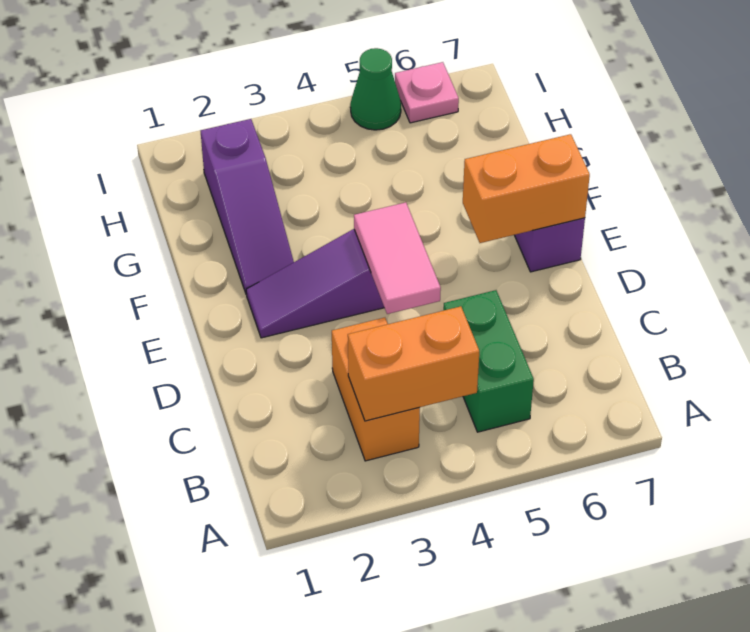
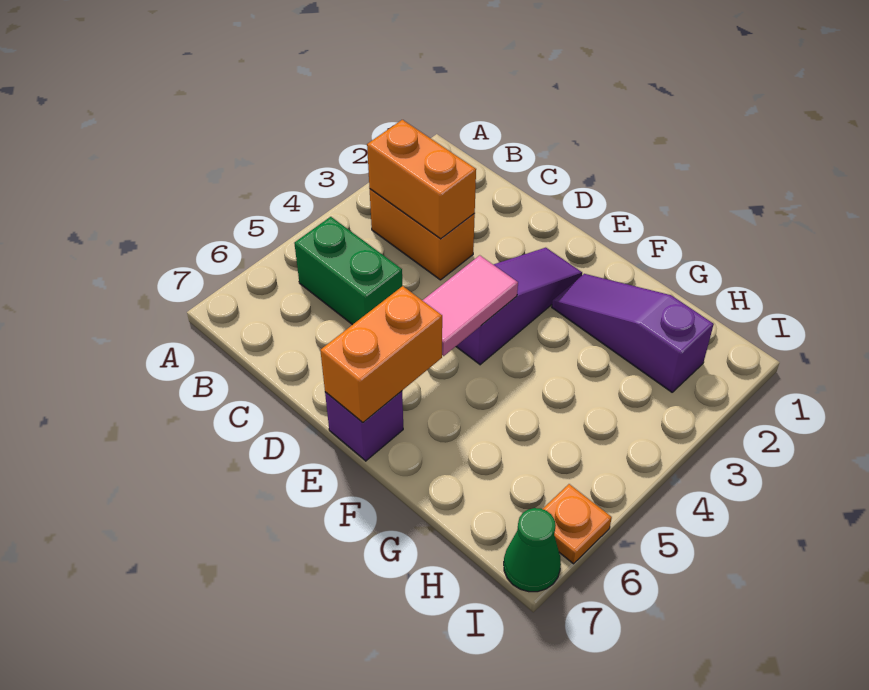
orange 1x2 brick [348,306,479,421] -> orange 1x2 brick turned to [367,120,476,239]
pink 1x2 tile [354,202,441,314] -> pink 1x2 tile turned to [422,255,518,356]
green 1x1 cone [350,48,401,130] -> green 1x1 cone moved to [504,508,561,592]
pink 1x1 plate [395,62,459,123] -> orange 1x1 plate [543,484,612,564]

